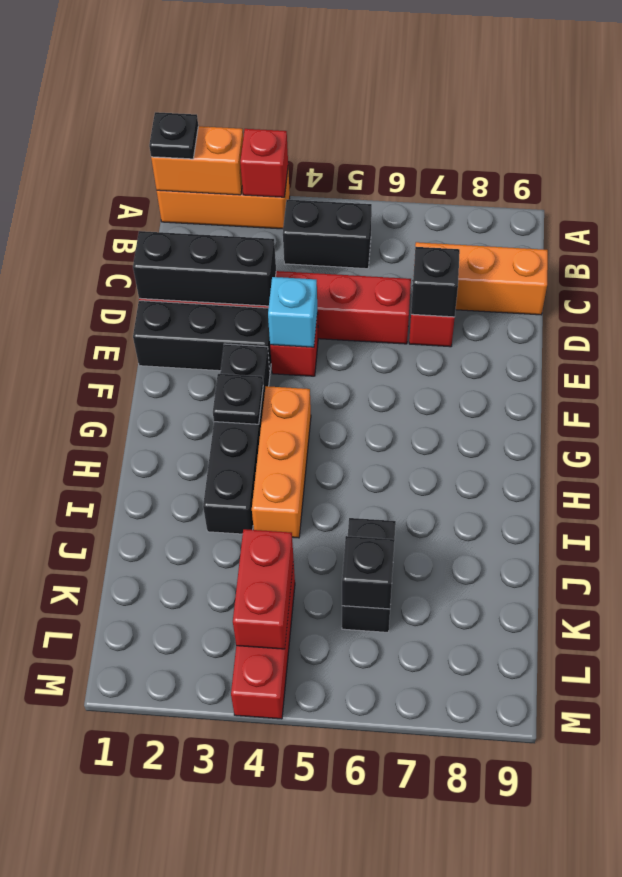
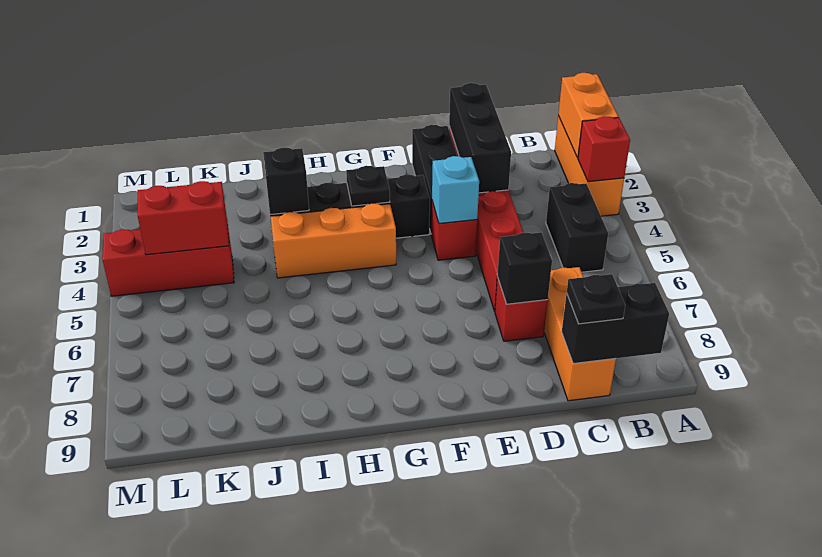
black 1x1 plate [149,112,198,159] -> black 1x1 plate moved to [567,274,625,324]
black 1x2 brick [342,518,396,632] -> black 1x2 brick moved to [562,283,669,364]
black 1x1 brick [342,536,395,609] -> black 1x1 brick moved to [263,148,309,215]

